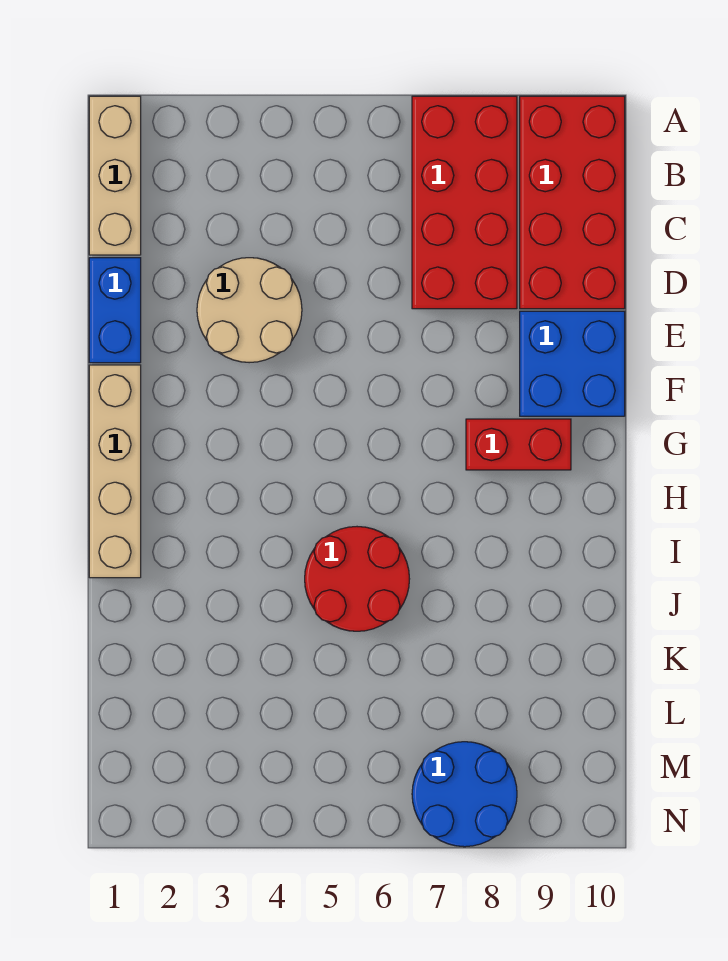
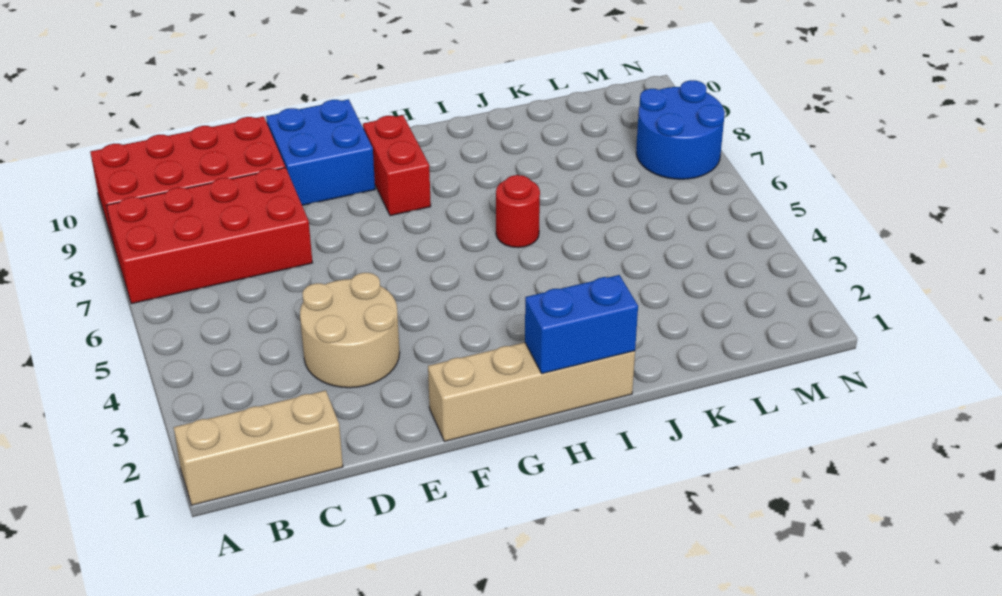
blue 1x2 brick [89,258,141,363] -> blue 1x2 brick moved to [525,275,638,374]
red 2x2 round brick [305,527,409,631] -> red 1x1 round brick [496,175,540,248]

